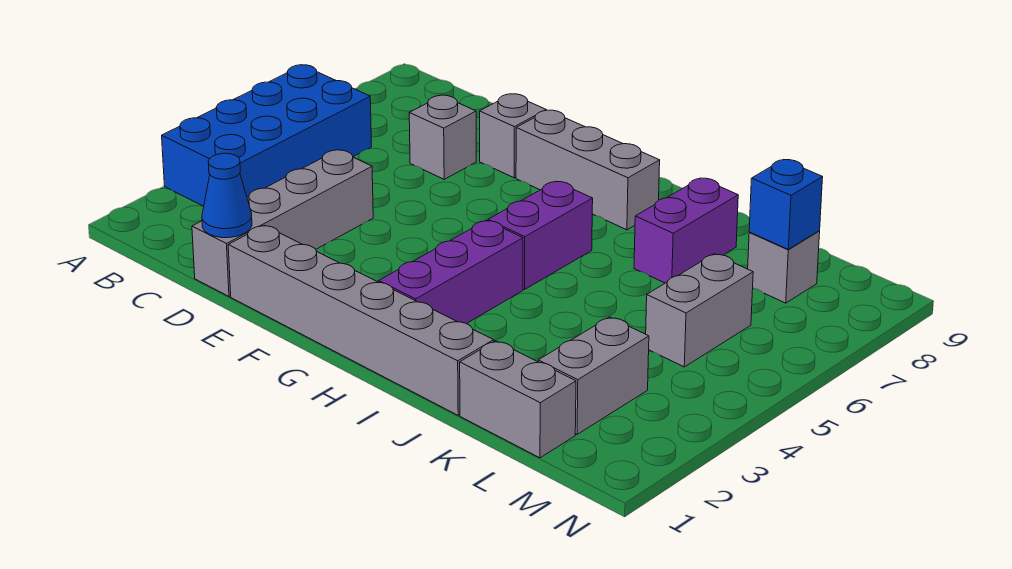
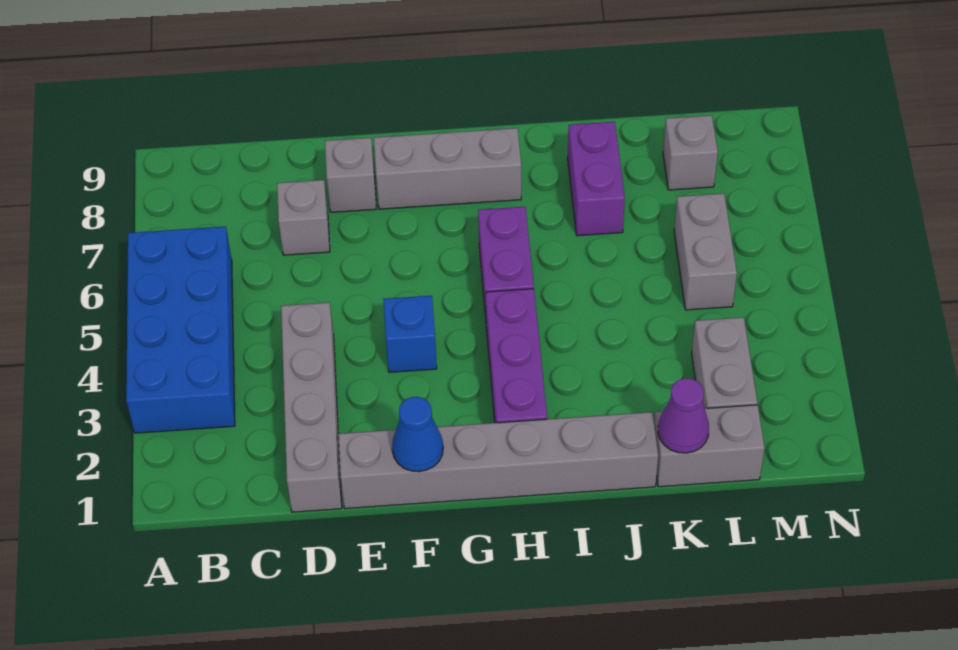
blue 1x1 cone [202,153,252,238] -> blue 1x1 cone moved to [392,397,443,472]
none -> purple 1x1 cone [658,378,709,453]
blue 1x1 brick [749,160,823,249] -> blue 1x1 brick moved to [383,296,437,372]

